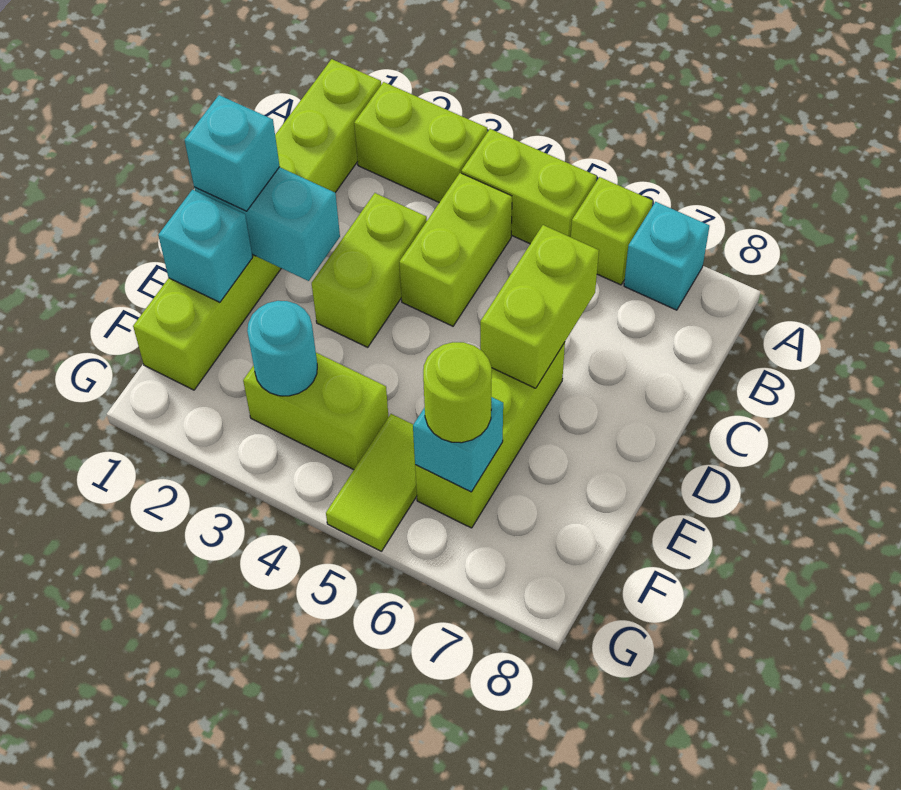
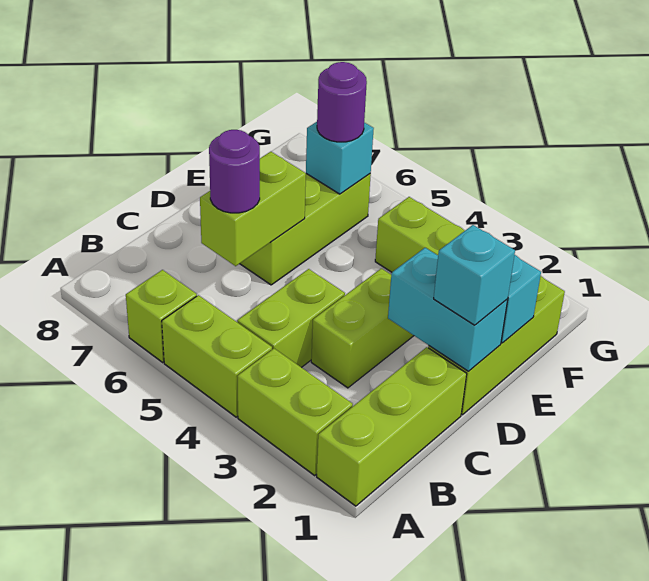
cyan 1x1 brick [624,202,710,310] -> none
none -> purple 1x1 round brick [209,130,260,213]
cyan 1x1 round brick [247,301,317,396] -> none
lime 1x2 tile [326,414,417,551] -> none
lime 1x1 round brick [423,342,492,443] -> purple 1x1 round brick [317,62,367,142]

